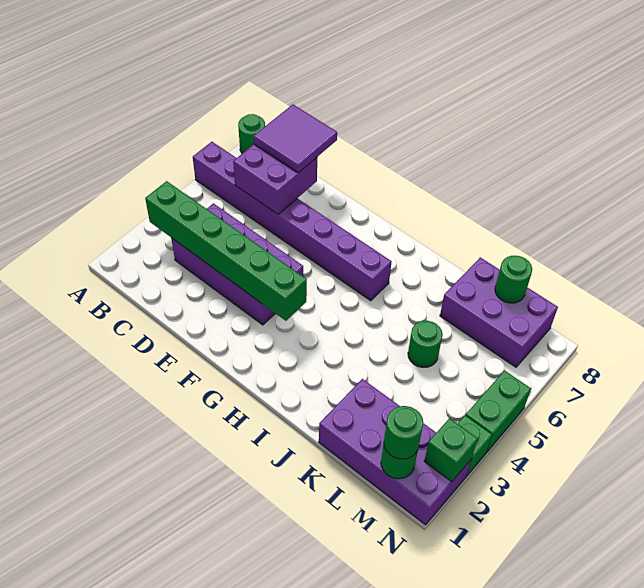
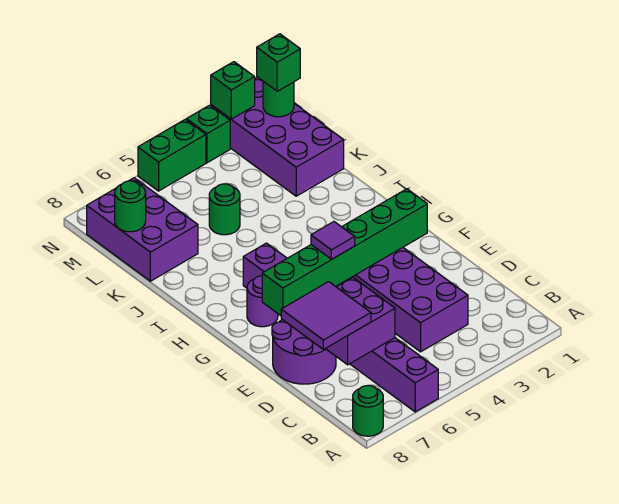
green 1x6 brick [145,181,307,321] -> green 1x6 brick turned to [262,189,427,316]
none -> purple 2x2 round brick [272,320,336,384]
none -> purple 1x1 tile [311,222,355,259]
none -> purple 1x1 round brick [247,276,278,327]
green 1x1 round brick [384,406,423,459] -> green 1x1 brick [257,34,300,91]

